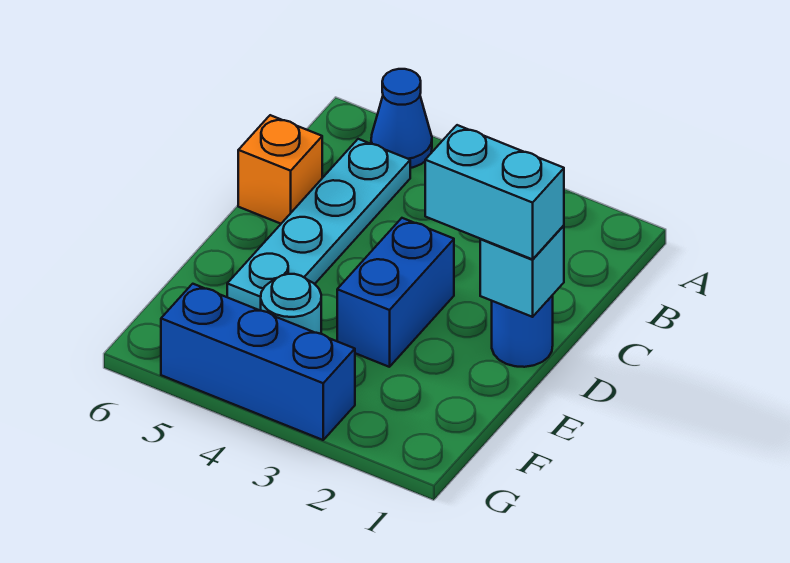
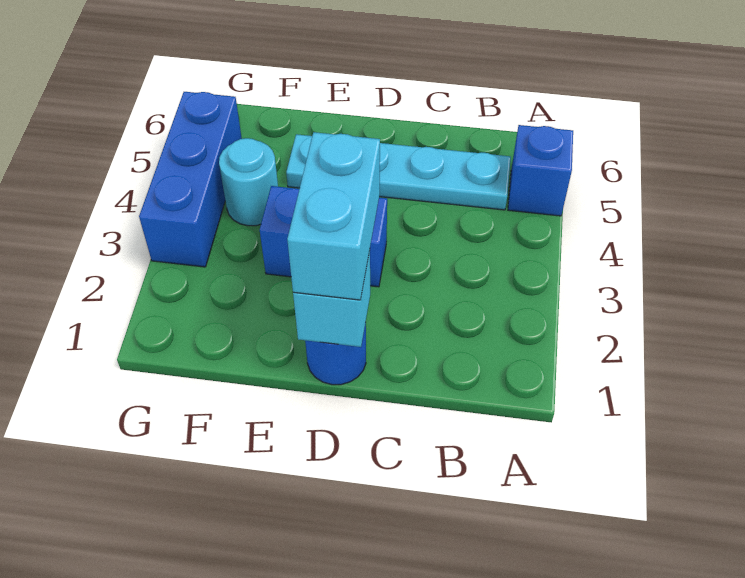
blue 1x1 cone [371,69,432,168] -> blue 1x1 brick [508,125,573,216]
orange 1x1 brick [238,115,322,224] -> none

